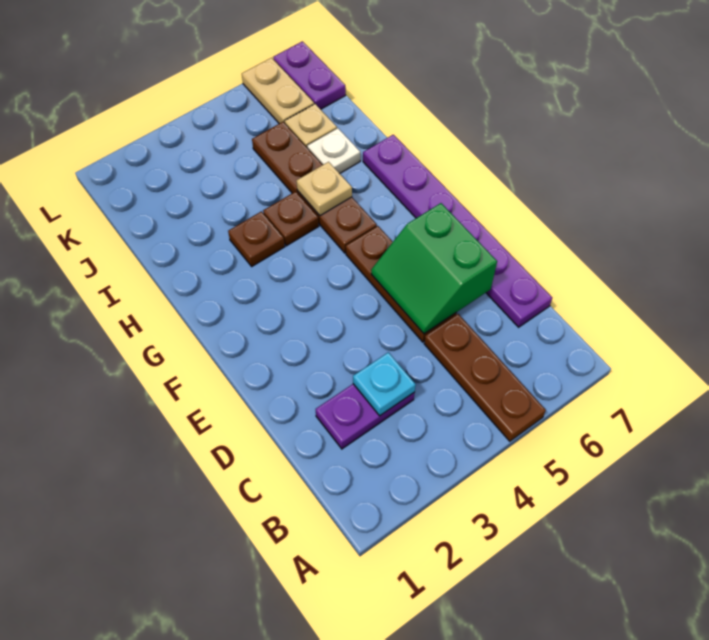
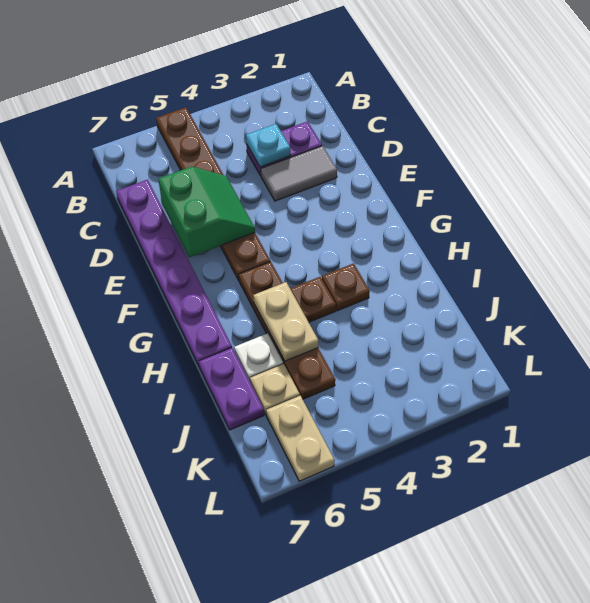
none -> grey 1x2 tile [261,146,337,201]
tan 1x1 plate [297,162,352,216] -> tan 1x2 plate [253,282,318,361]
purple 1x2 plate [273,41,346,109] -> purple 1x2 plate moved to [199,348,264,430]

